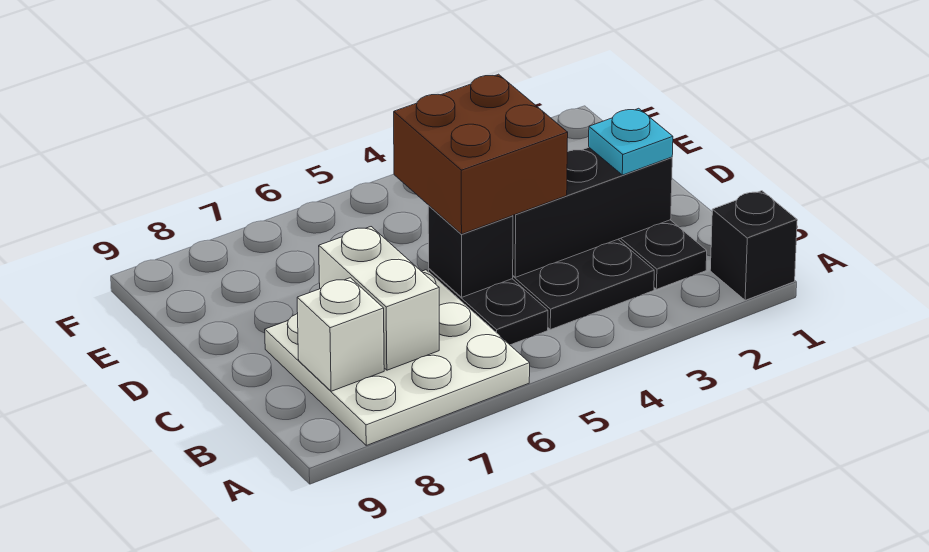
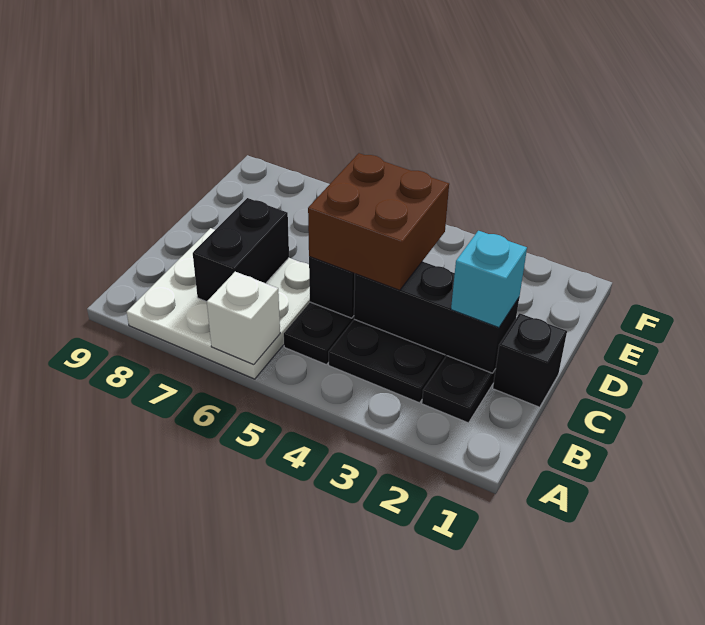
black 1x1 brick [710,191,797,300] -> black 1x1 brick moved to [493,313,567,407]
white 1x2 brick [319,227,439,370] -> black 1x2 brick [193,198,289,302]
white 1x1 brick [297,278,384,391] -> white 1x1 brick moved to [207,272,280,365]
cyan 1x1 plate [589,108,673,175] -> cyan 1x1 brick [451,231,527,328]

